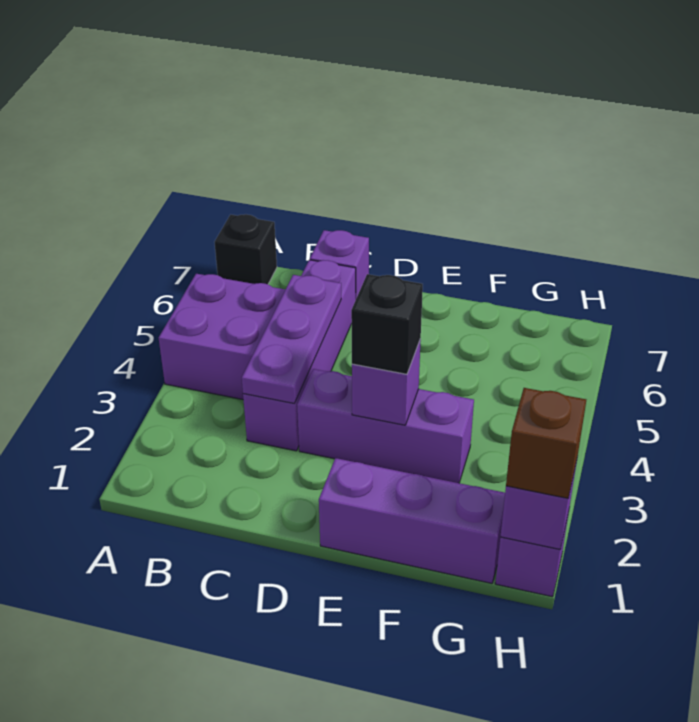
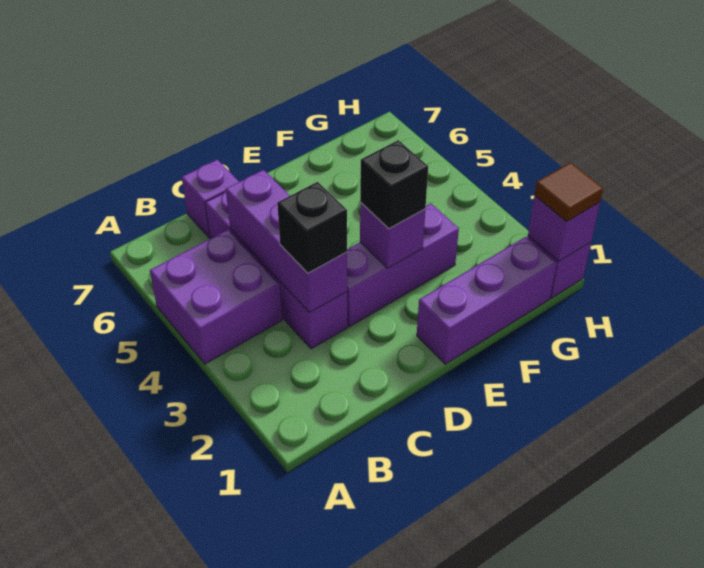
black 1x1 brick [215,214,277,284] -> black 1x1 brick moved to [277,182,347,273]
purple 1x3 plate [242,275,341,403] -> purple 1x3 brick [226,170,347,312]
brown 1x1 brick [506,388,586,498] -> brown 1x1 tile [535,163,603,222]

